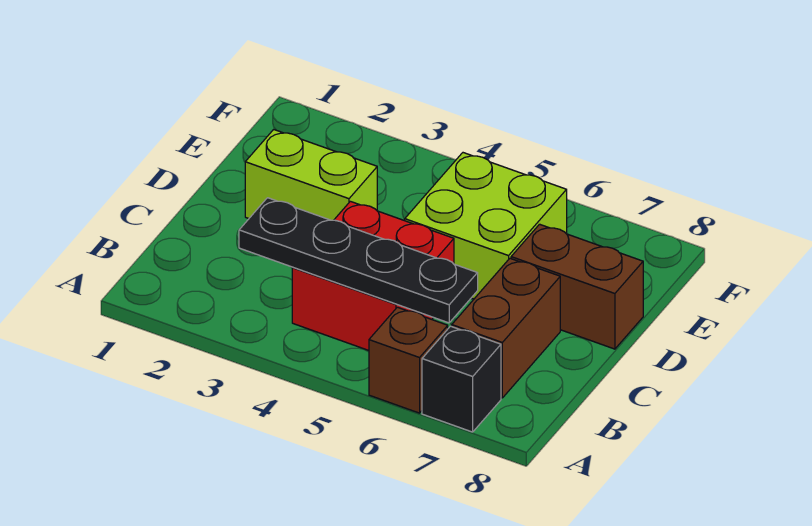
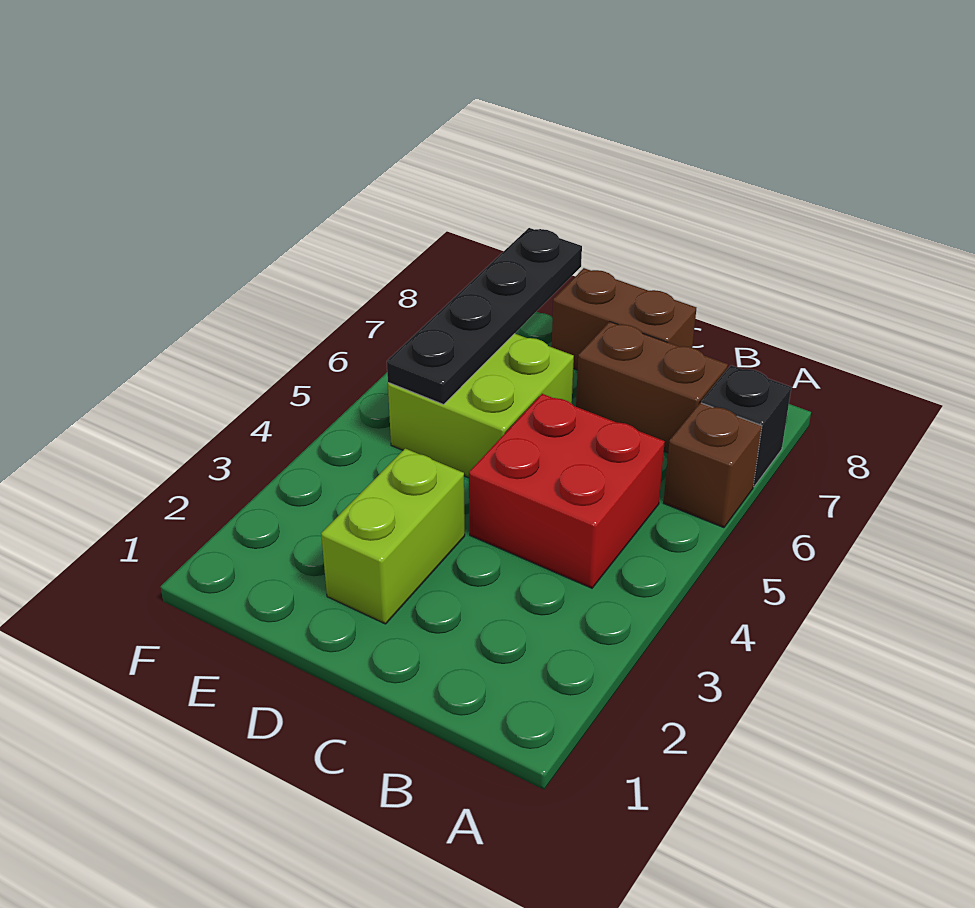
black 1x4 plate [239,198,478,323] -> black 1x4 plate moved to [387,228,582,404]
brown 1x2 brick [511,224,643,349] -> brown 1x2 brick turned to [552,268,696,370]

